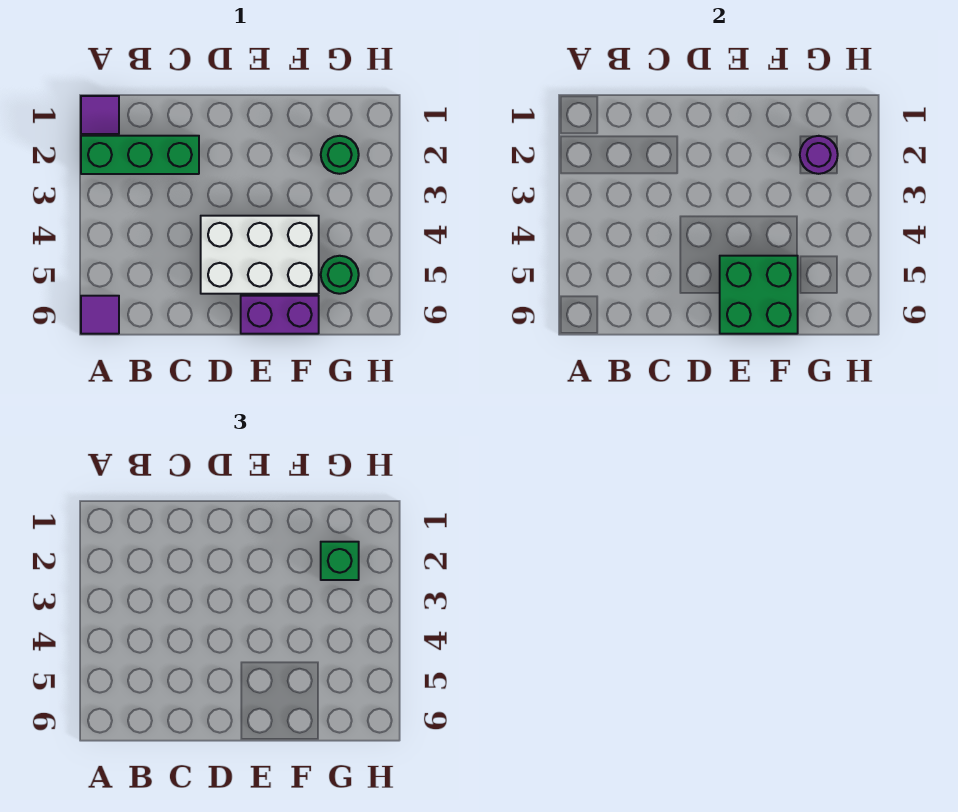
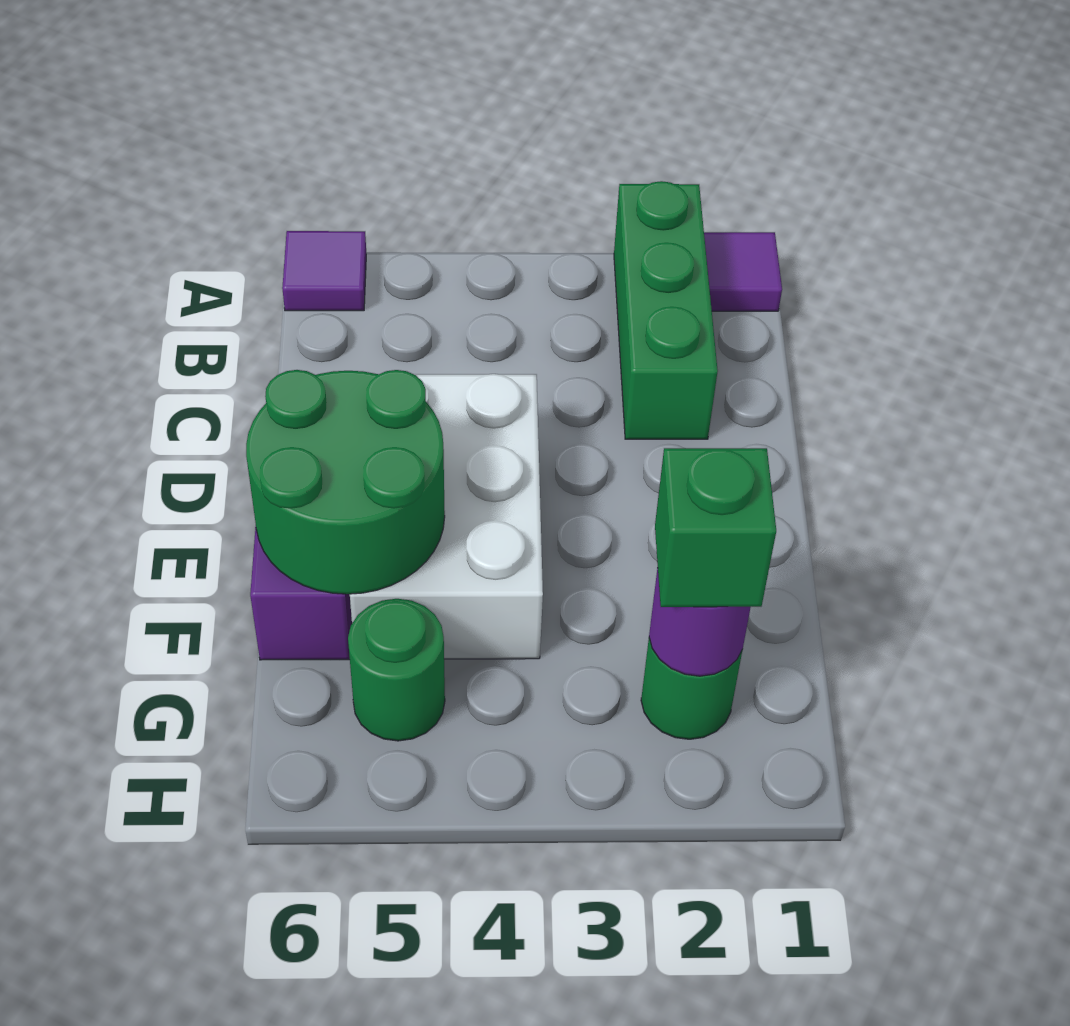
green 2x2 brick [720,256,798,334] -> green 2x2 round brick [246,370,445,594]

